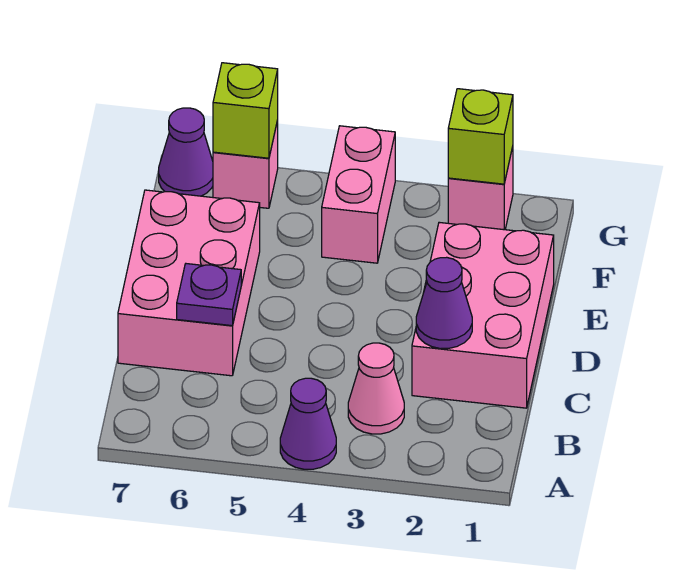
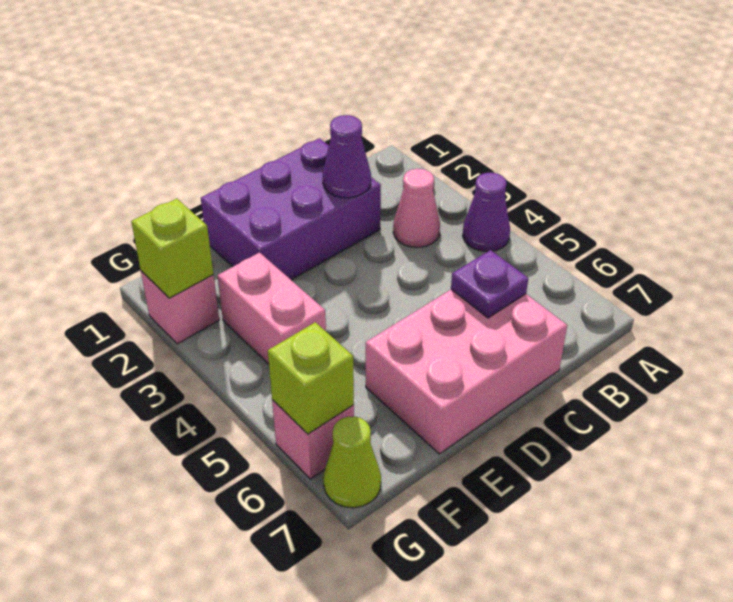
pink 2x3 brick [412,222,554,408] -> purple 2x3 brick [201,138,381,280]
pink 1x2 brick [322,126,395,263] -> pink 1x2 brick turned to [217,253,326,364]
purple 1x1 cone [159,108,213,196] -> lime 1x1 cone [323,417,381,508]

